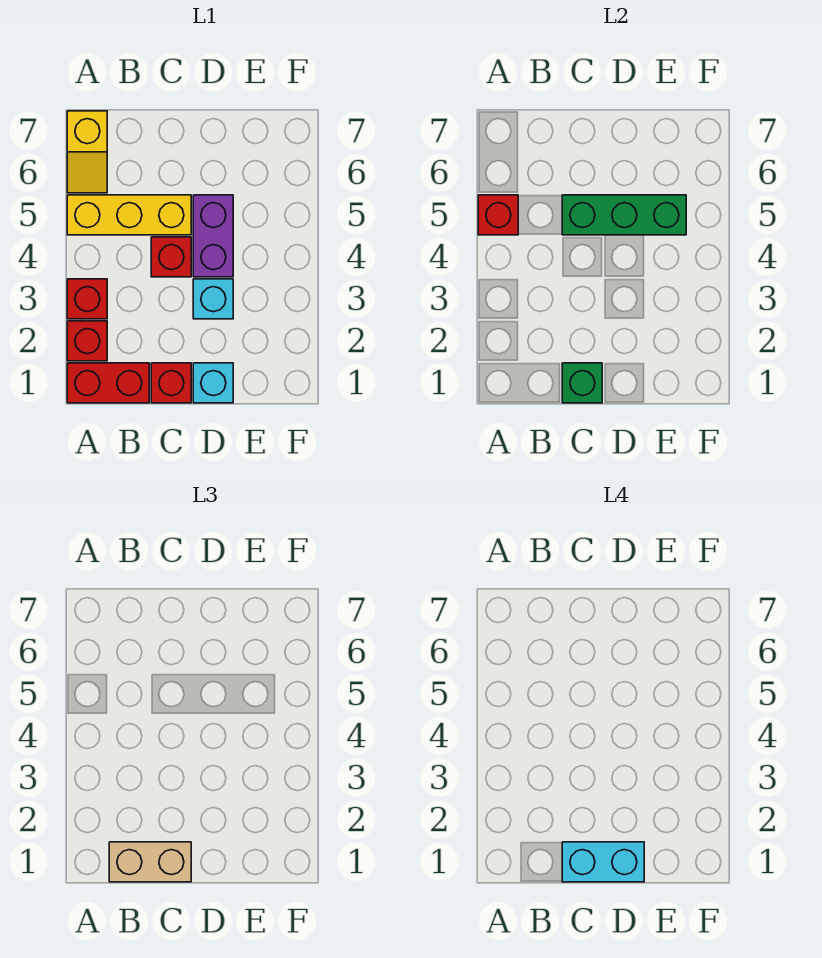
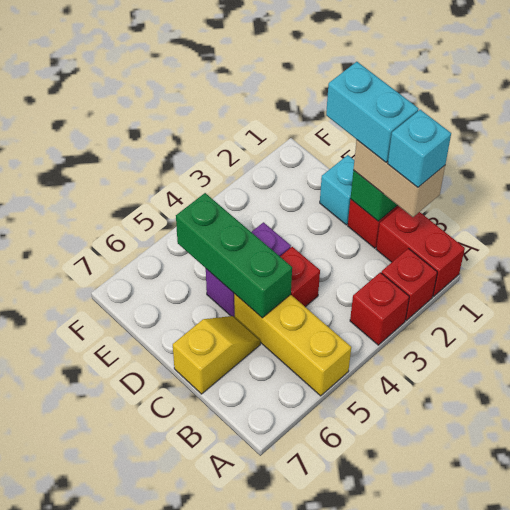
red 1x1 brick [478,195,518,235] -> none
yellow 1x2 slope [67,111,107,193] -> yellow 1x2 slope moved to [173,316,260,394]
cyan 1x1 brick [193,279,233,319] -> cyan 1x1 brick moved to [388,110,451,187]

